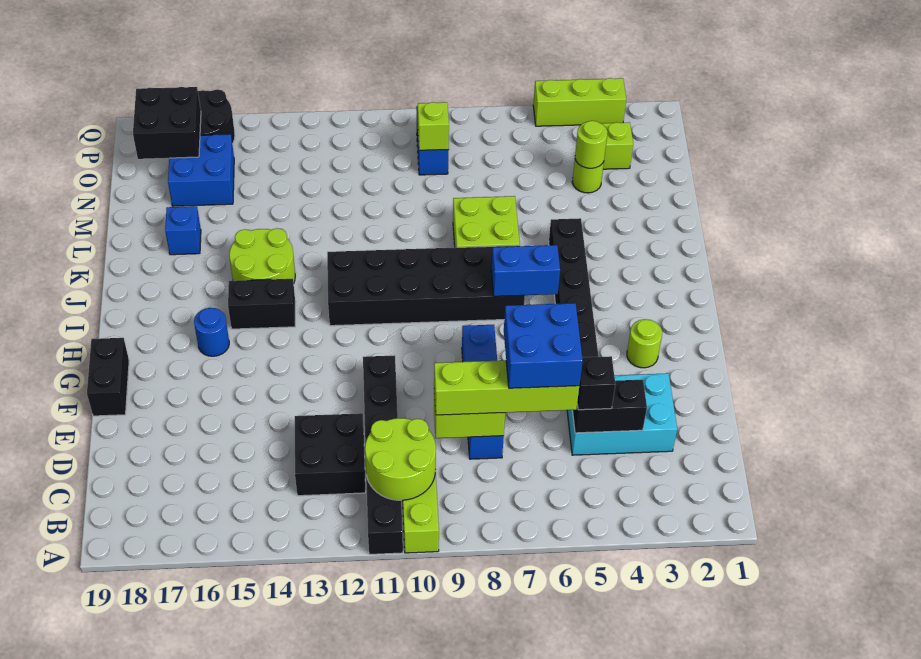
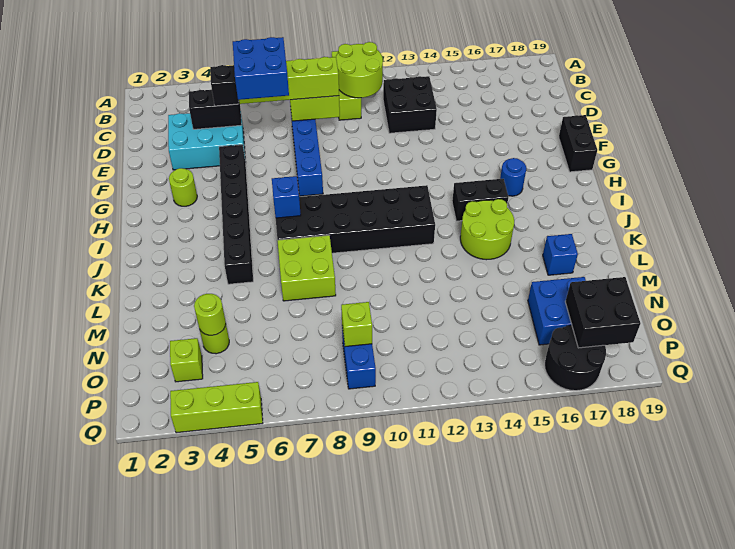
black 1x6 brick [363,355,403,554] -> none
blue 1x2 brick [491,245,560,296] -> blue 1x1 brick [272,176,301,218]

